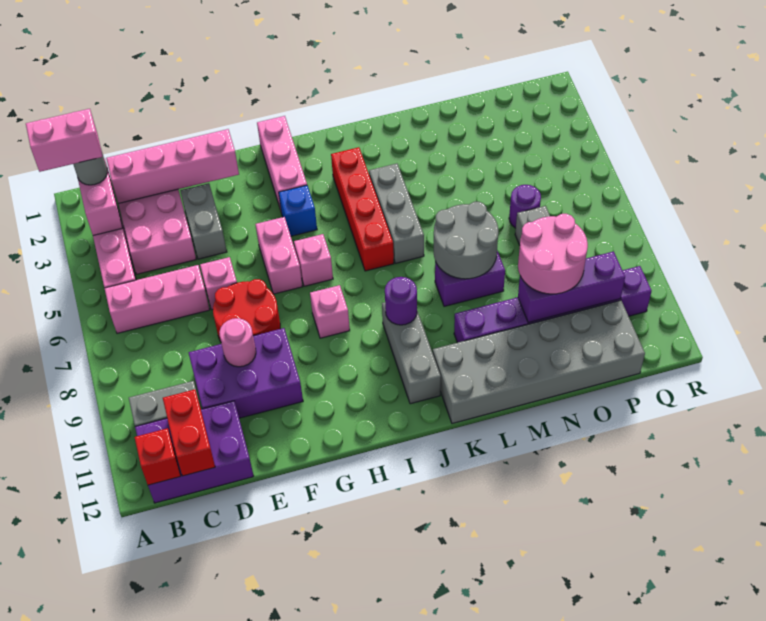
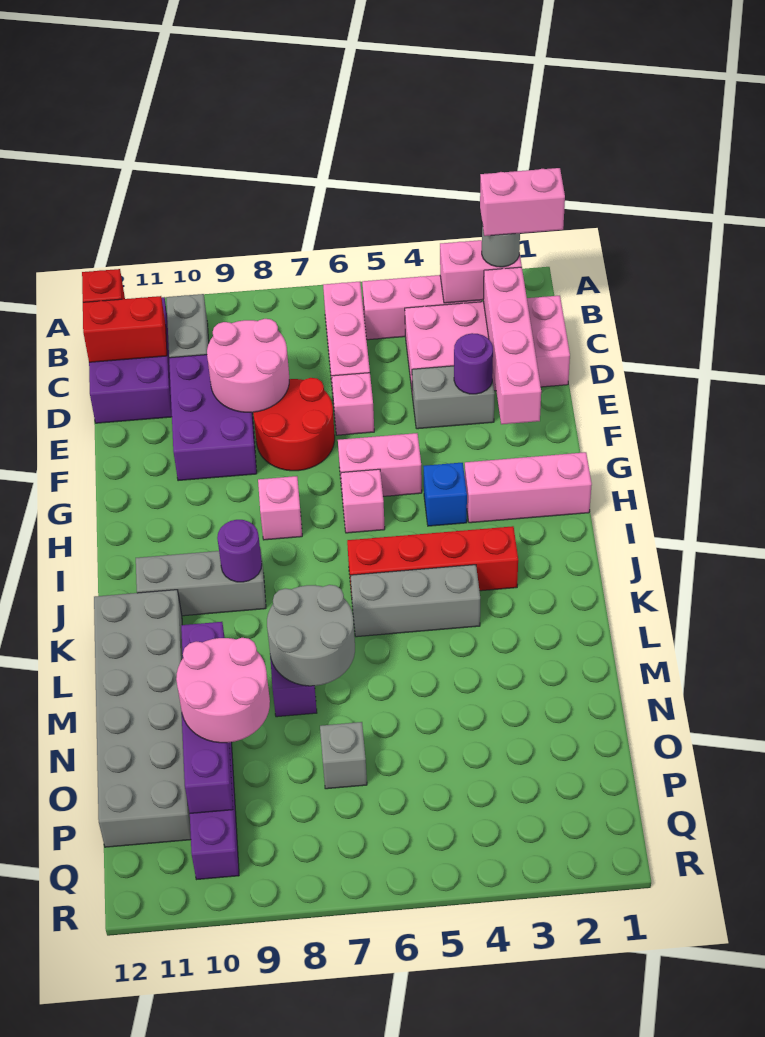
pink 1x2 brick [26,109,103,172] -> pink 1x2 brick turned to [480,168,565,236]
pink 1x1 round brick [219,318,256,367] -> pink 2x2 round brick [207,319,289,412]
purple 1x1 round brick [509,185,541,228] -> purple 1x1 round brick moved to [454,333,493,394]

